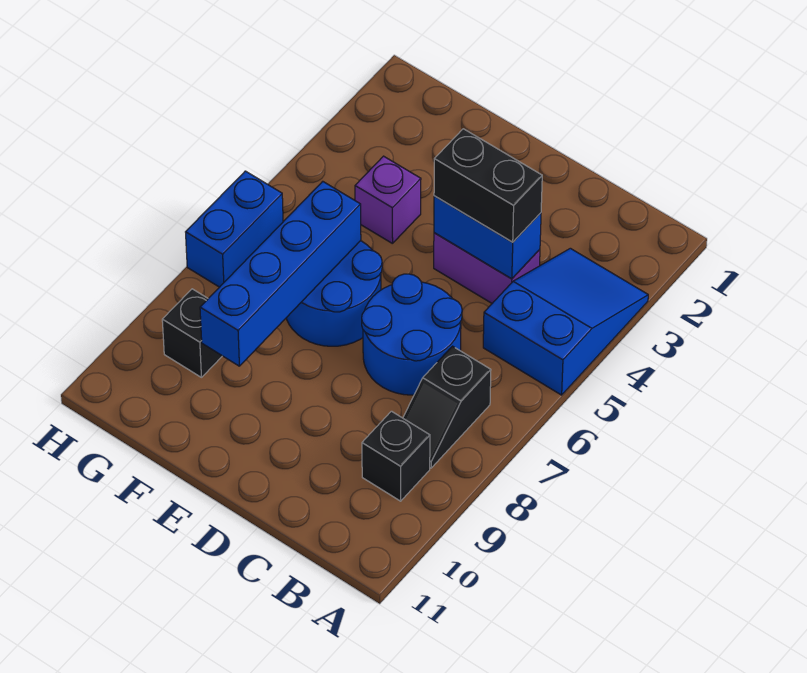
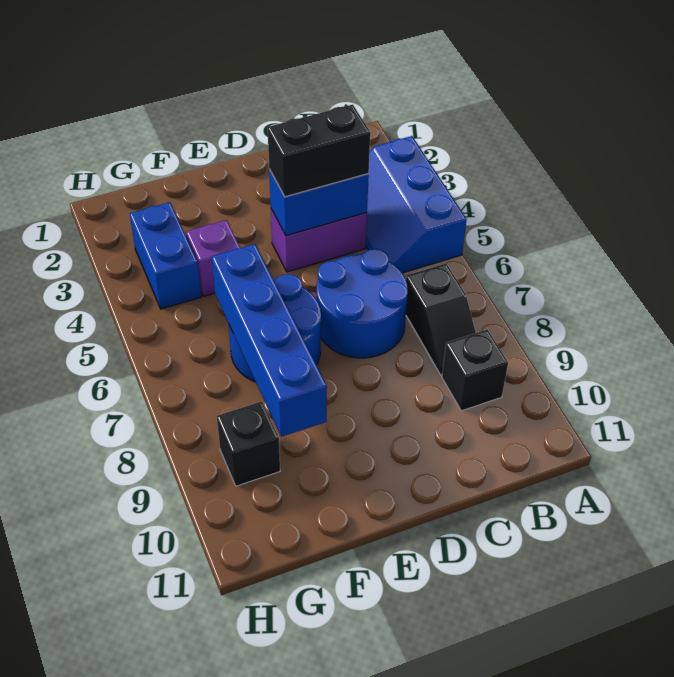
blue 2x3 slope [483,248,648,395] -> blue 2x3 slope turned to [366,136,467,273]
blue 1x2 brick [186,171,283,287] -> blue 1x2 brick moved to [130,202,201,309]

